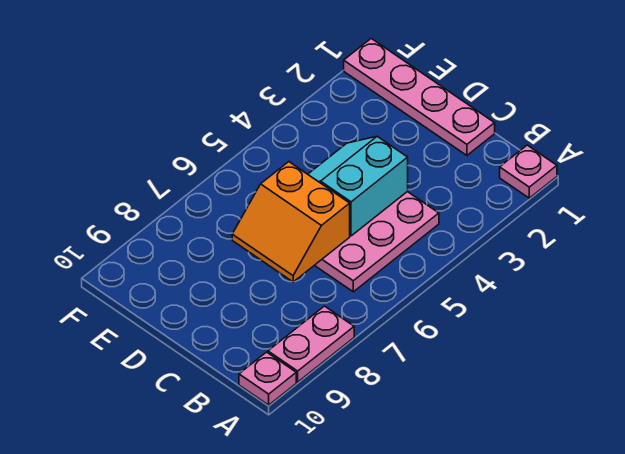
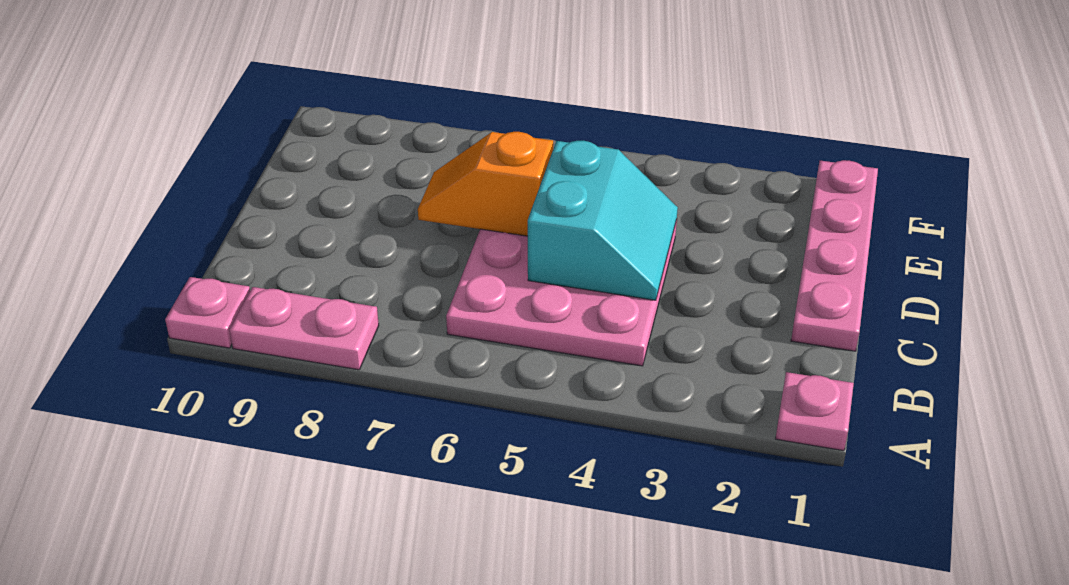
cyan 2x2 slope [308,136,408,236] -> cyan 2x2 slope turned to [528,141,678,300]
orange 2x2 slope [232,162,350,282] -> orange 1x2 slope [418,132,553,236]

